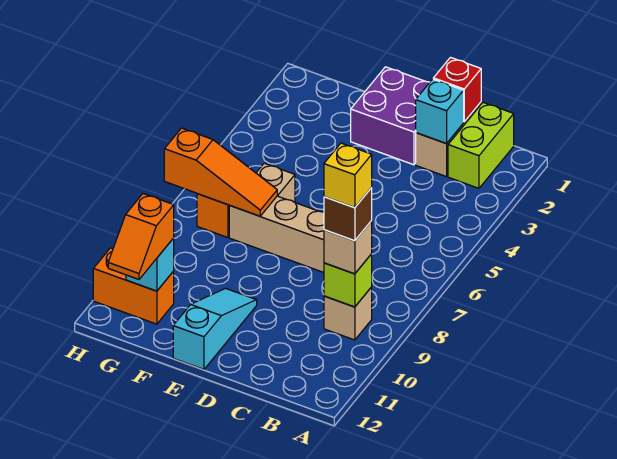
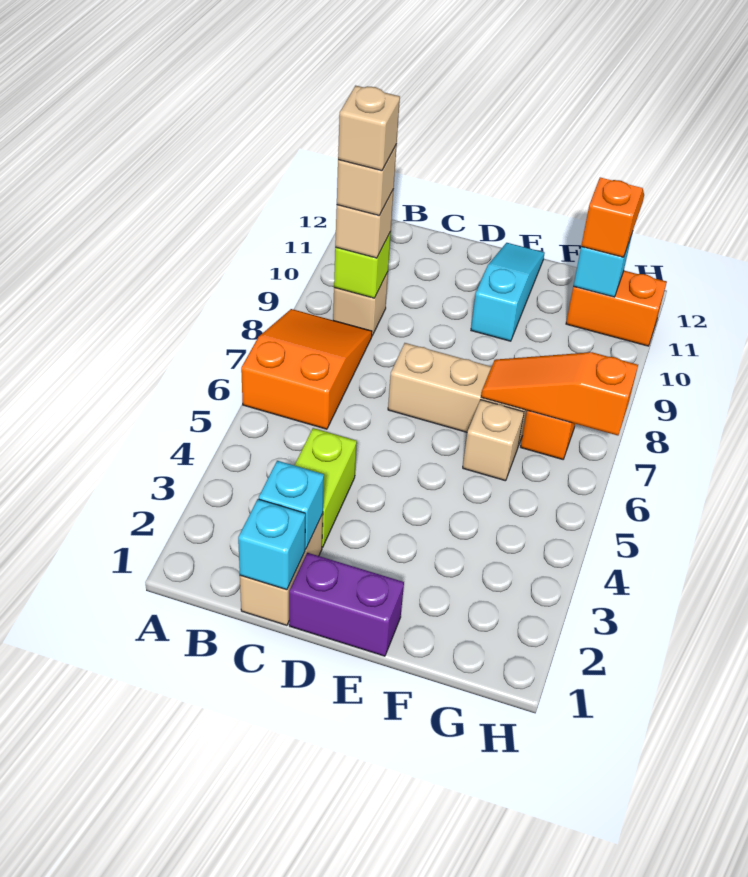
none -> orange 2x3 slope [241,309,372,429]
lime 1x2 brick [448,103,514,188] -> lime 1x2 brick moved to [294,428,357,548]
brown 1x1 brick [324,188,372,241] -> tan 1x1 brick [337,145,397,215]
yellow 1x1 brick [324,143,372,208] -> tan 1x1 brick [338,86,400,171]
red 1x1 brick [433,57,481,122] -> cyan 1x1 brick [238,499,305,590]
purple 2x2 brick [351,67,430,165] -> purple 1x2 brick [289,553,404,656]
cyan 1x3 slope [173,288,257,369] -> cyan 1x3 slope turned to [471,243,545,341]

